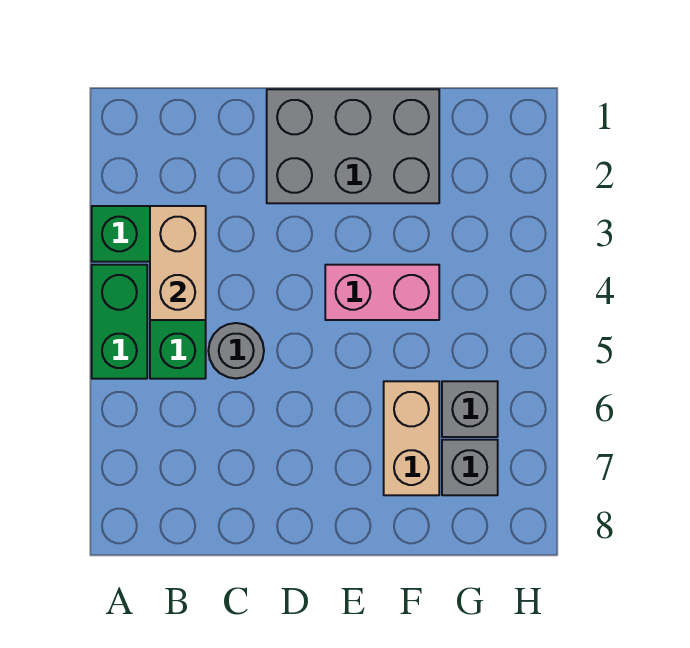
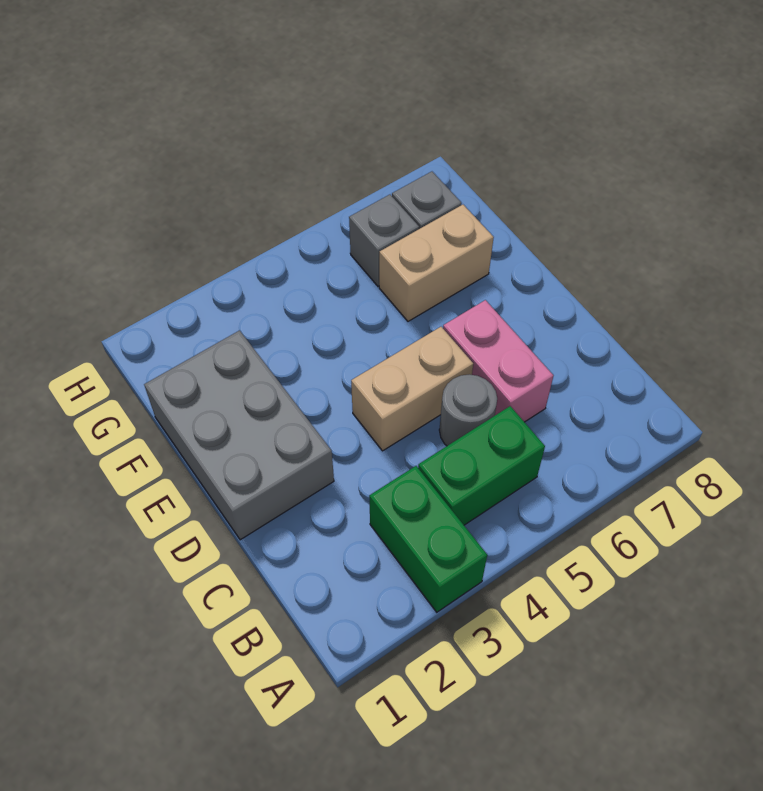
green 1x2 brick [92,265,147,379] -> none
tan 1x2 brick [150,206,206,320] -> tan 1x2 brick moved to [351,327,473,451]
pink 1x2 brick [325,265,439,320] -> pink 1x2 brick moved to [443,300,553,422]

